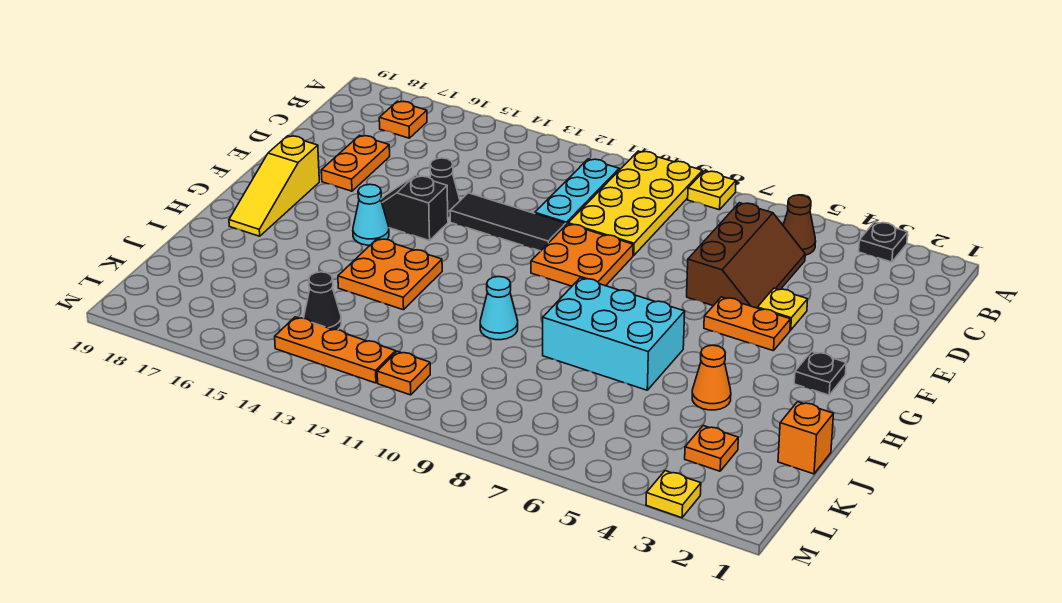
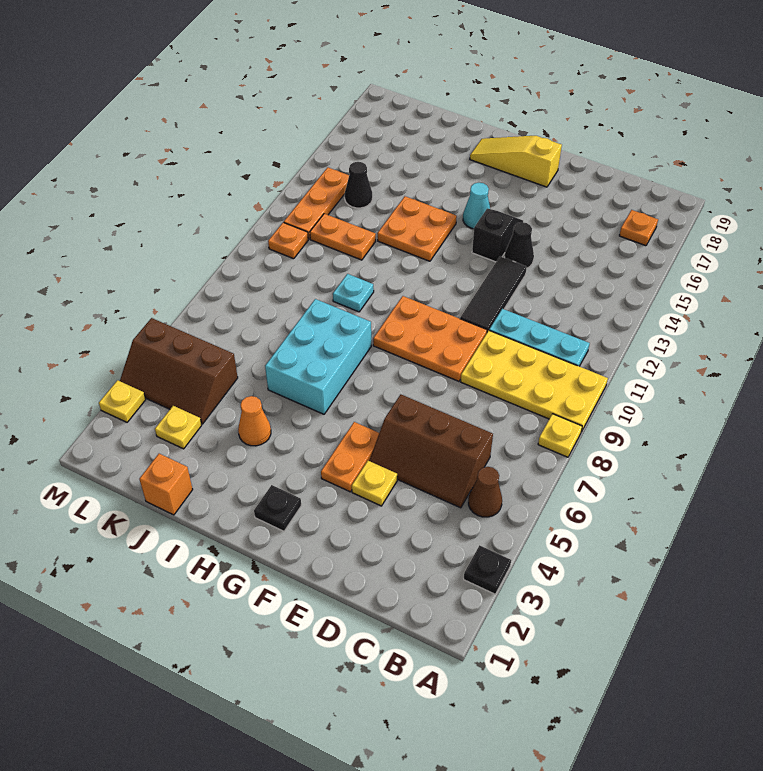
orange 1x2 plate [321,136,390,191] -> orange 1x2 plate moved to [310,214,376,260]
orange 2x2 plate [531,224,633,286] -> orange 2x3 plate [373,296,487,381]
cyan 1x1 cone [480,277,518,340] -> cyan 1x1 plate [333,274,374,312]
orange 1x1 plate [685,426,738,471] -> yellow 1x1 plate [155,406,202,449]
none -> brown 2x3 slope [120,318,238,424]

